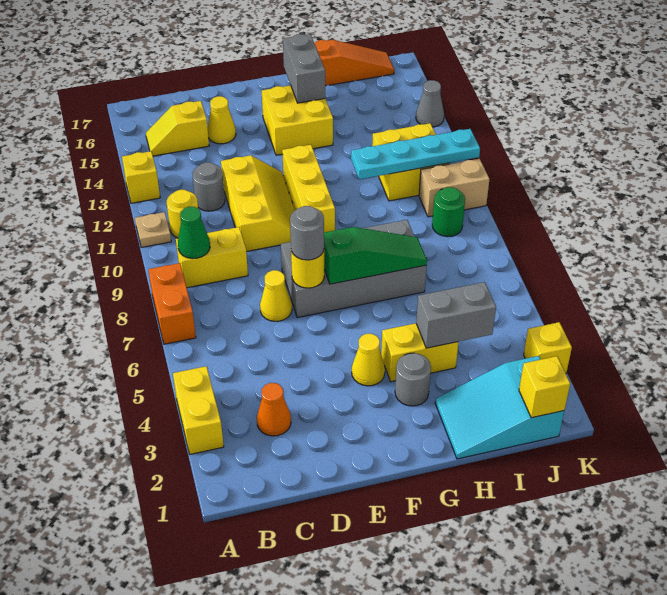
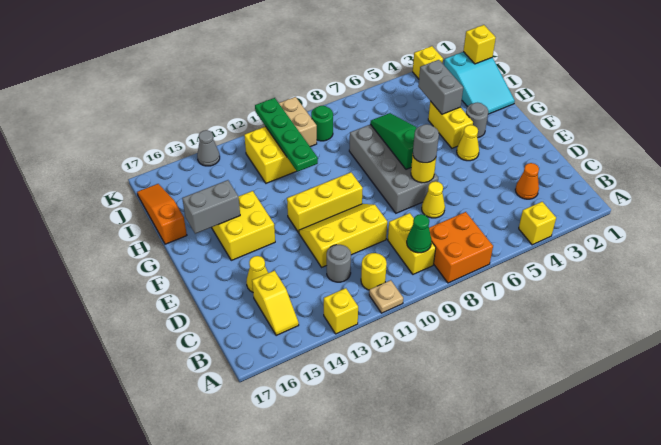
yellow 1x2 brick [173,366,224,454] -> yellow 1x1 brick [519,202,556,245]
orange 1x2 brick [148,263,196,344] -> orange 2x2 brick [429,212,493,283]
cyan 1x4 plate [351,129,480,179] -> green 1x4 plate [255,98,318,172]

